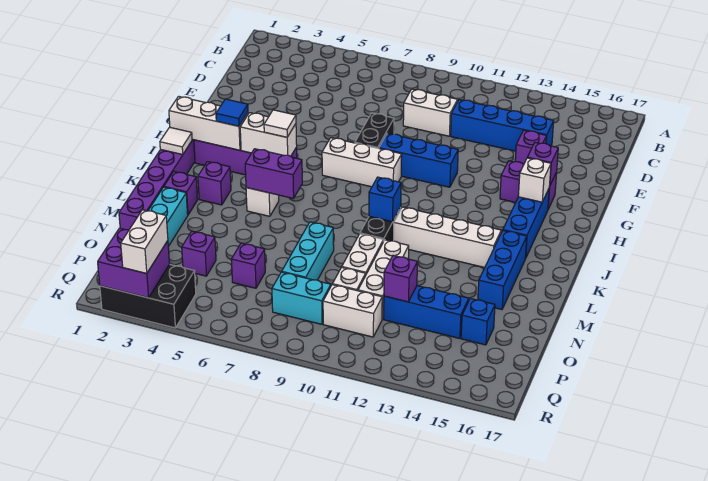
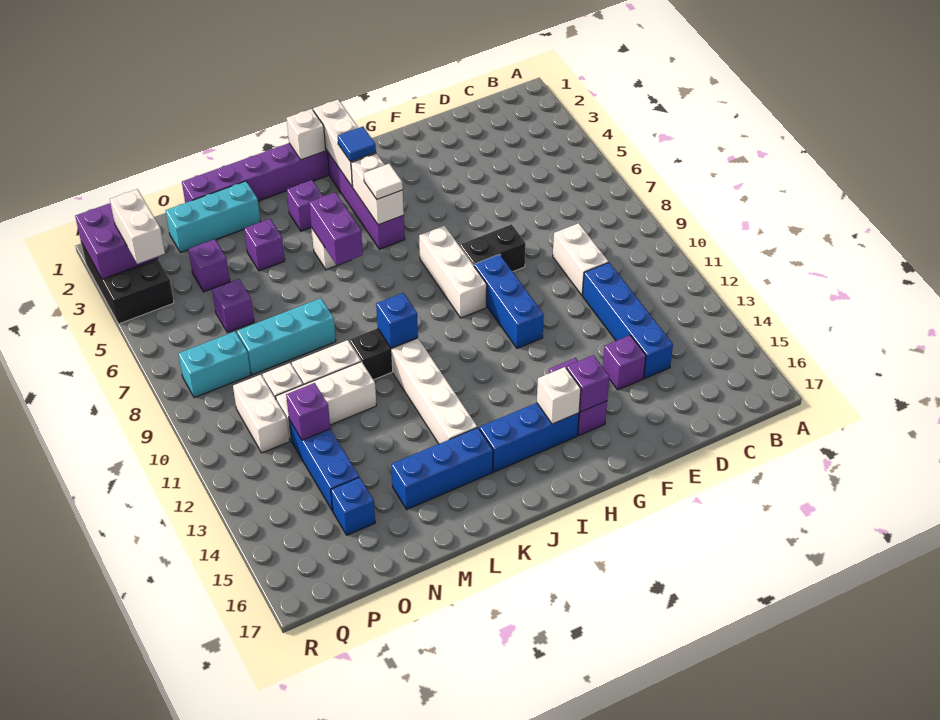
white 1x1 tile [160,127,192,155] -> white 1x1 brick [287,109,326,160]
purple 1x1 brick [164,172,198,215] -> purple 1x1 brick moved to [244,219,285,271]
cyan 1x2 brick [272,272,331,324] -> cyan 1x2 brick turned to [178,332,251,398]
white 1x2 brick [121,210,168,274] -> white 1x2 brick turned to [110,189,165,264]

